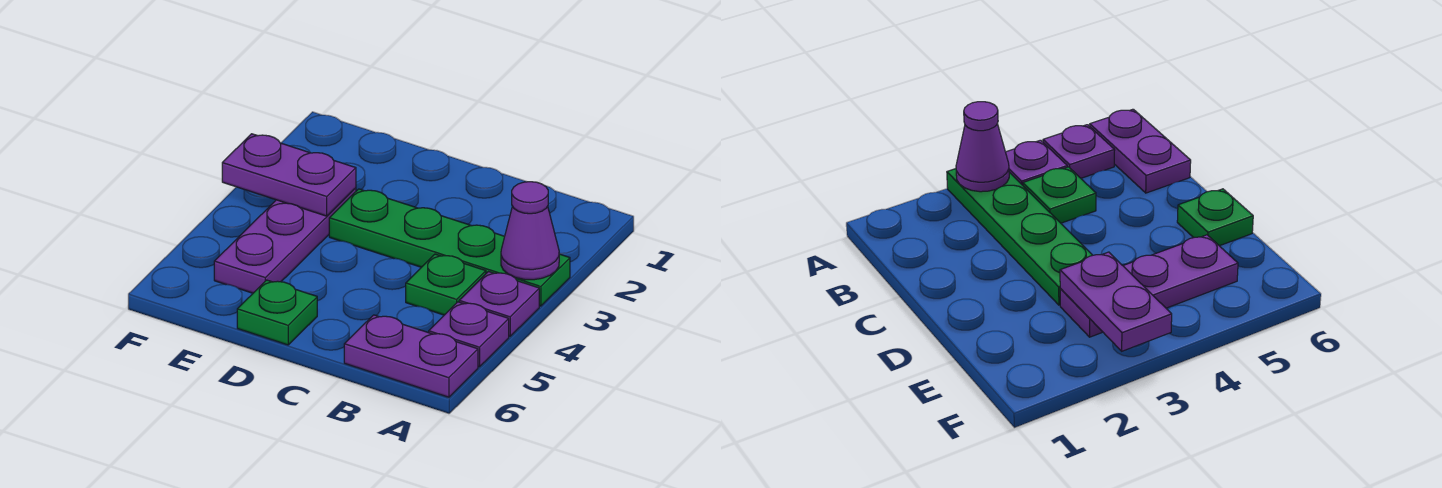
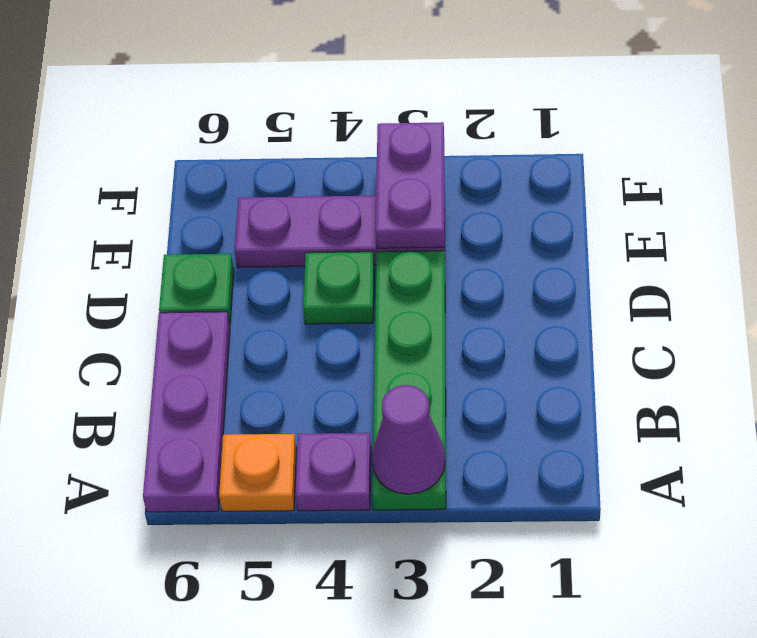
purple 1x1 plate [429,302,509,367] -> orange 1x1 plate [219,434,297,511]
purple 1x2 plate [344,315,478,397] -> purple 1x3 plate [143,312,230,512]
green 1x1 plate [406,254,486,315] -> green 1x1 plate moved to [303,252,374,324]

